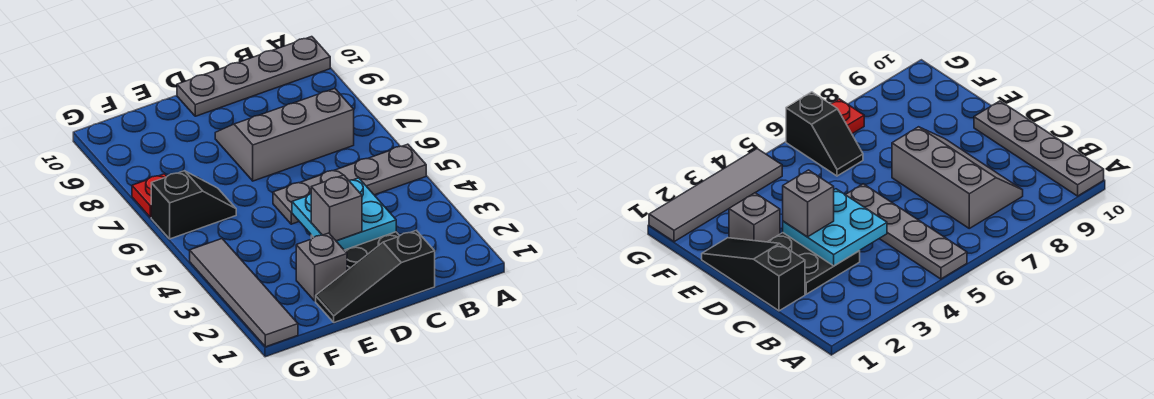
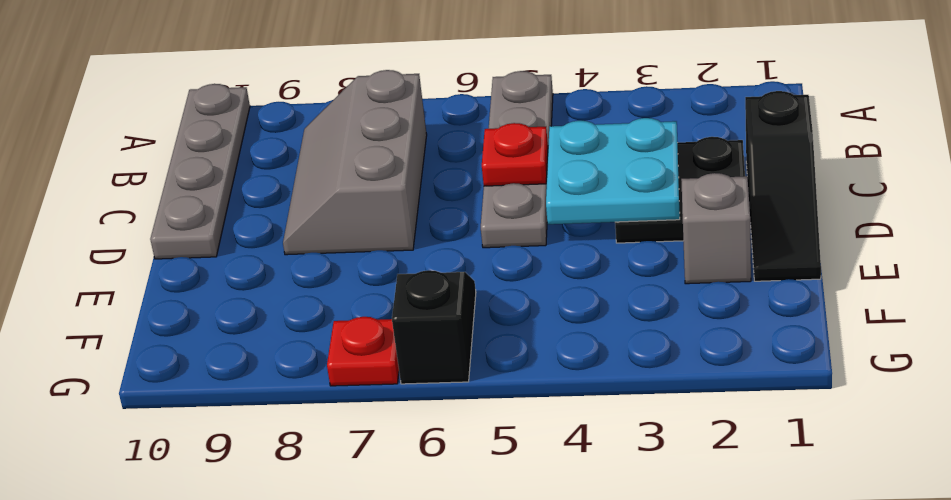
none -> red 1x1 plate [482,123,548,186]
grey 1x1 brick [311,175,362,241] -> none
grey 1x4 tile [190,239,298,347] -> none

